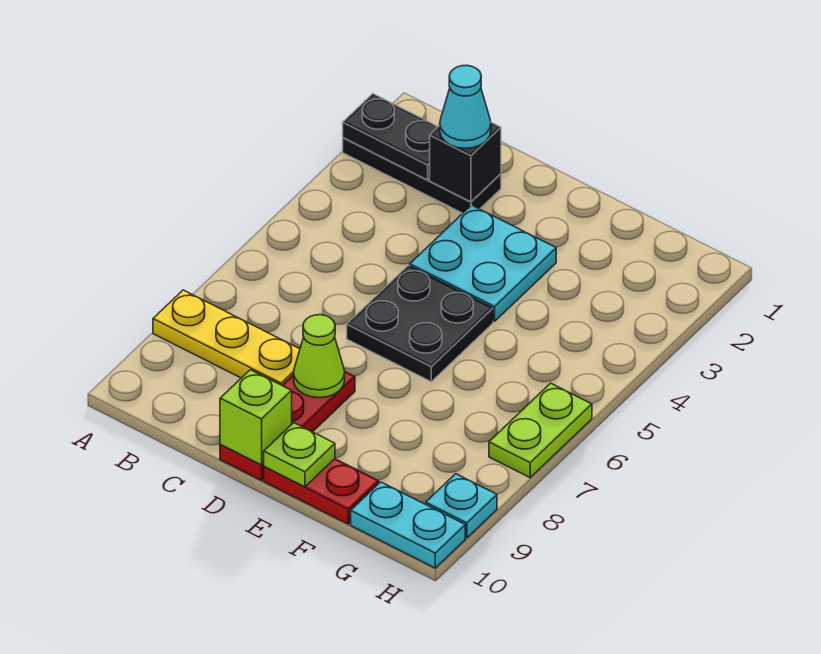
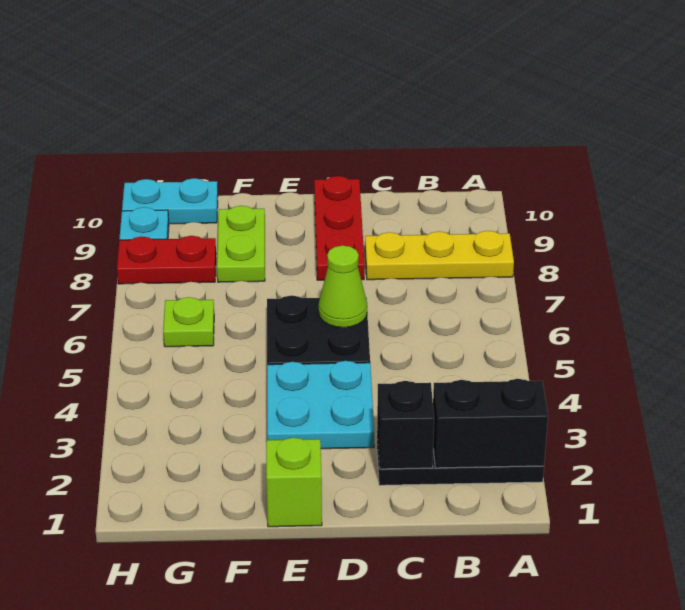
black 1x2 plate [343,94,438,180] -> black 1x2 brick [433,379,548,468]
cyan 1x1 cone [440,65,491,148] -> none
lime 1x1 cone [294,315,345,398] -> lime 1x1 cone moved to [318,246,367,327]
lime 1x1 brick [220,370,292,465] -> lime 1x1 brick moved to [266,438,322,527]
red 1x2 plate [264,459,379,524] -> red 1x2 plate moved to [117,236,216,284]
lime 1x1 plate [263,423,335,487] -> lime 1x1 plate moved to [163,297,214,347]
lime 1x2 plate [489,383,592,478] -> lime 1x2 plate moved to [217,206,265,282]

